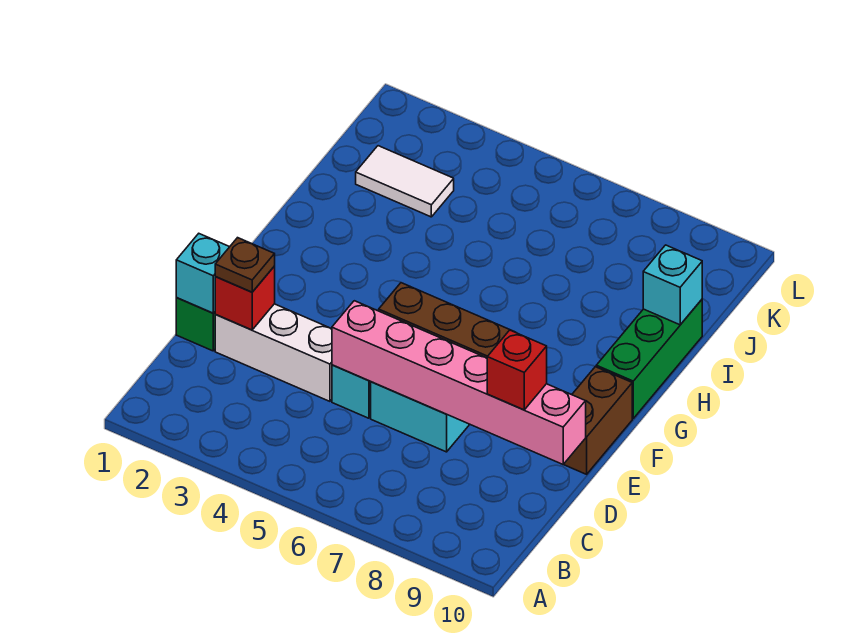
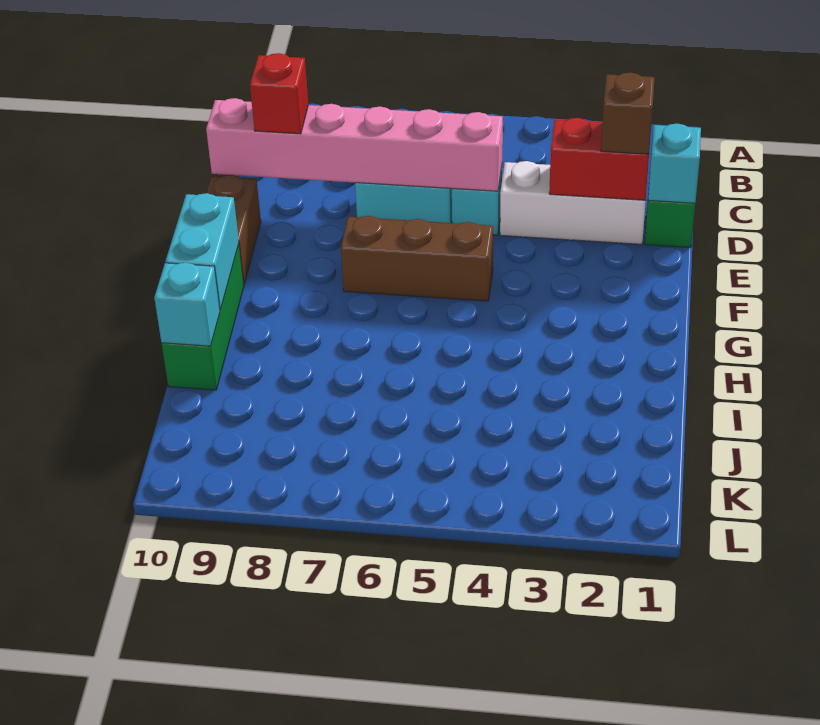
red 1x1 brick [215,266,275,330] -> red 1x2 brick [549,118,649,200]
brown 1x1 plate [215,238,275,292] -> brown 1x1 brick [601,72,655,154]
none -> cyan 1x2 brick [165,193,239,310]
white 1x2 tile [356,146,454,217] -> none

